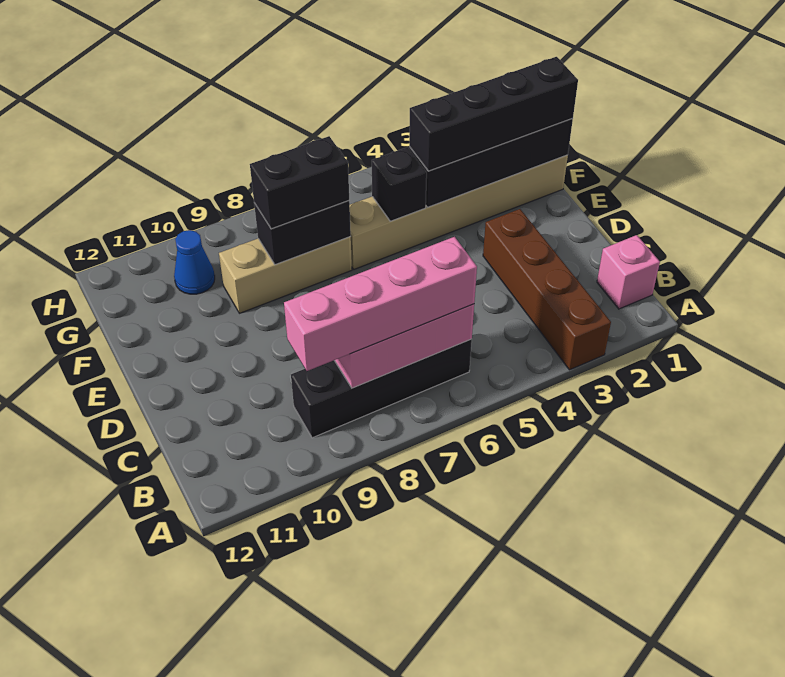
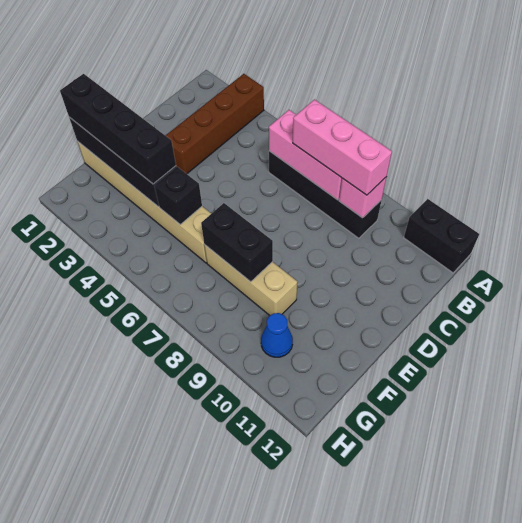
pink 1x1 brick [597,235,660,309] -> pink 1x1 brick moved to [339,177,387,218]
pink 1x4 brick [284,237,477,371] -> pink 1x3 brick [293,100,392,195]
black 1x2 brick [250,136,349,229] -> black 1x2 brick moved to [404,199,479,273]

